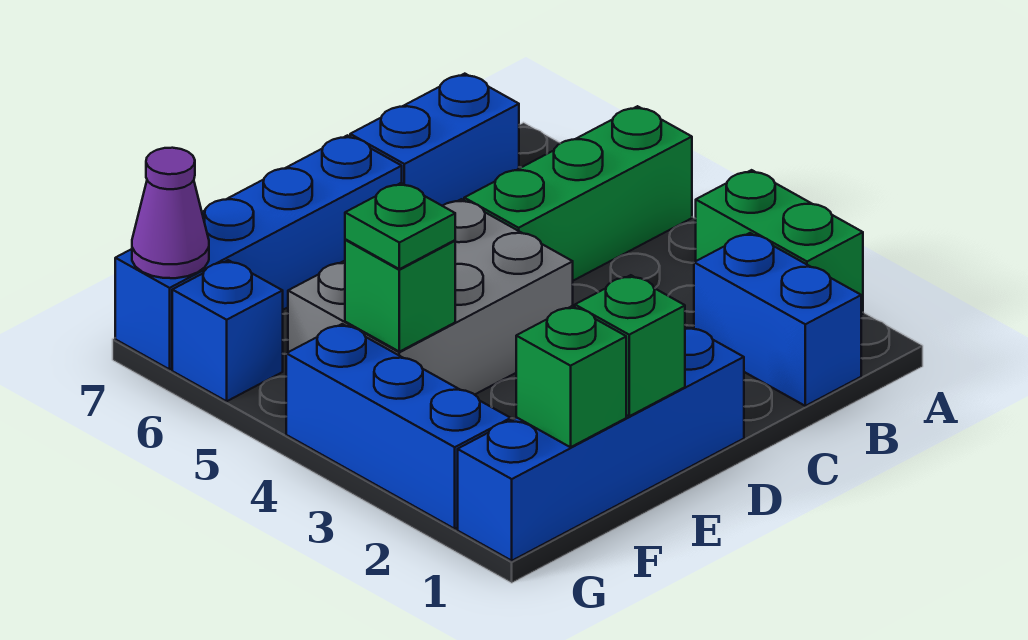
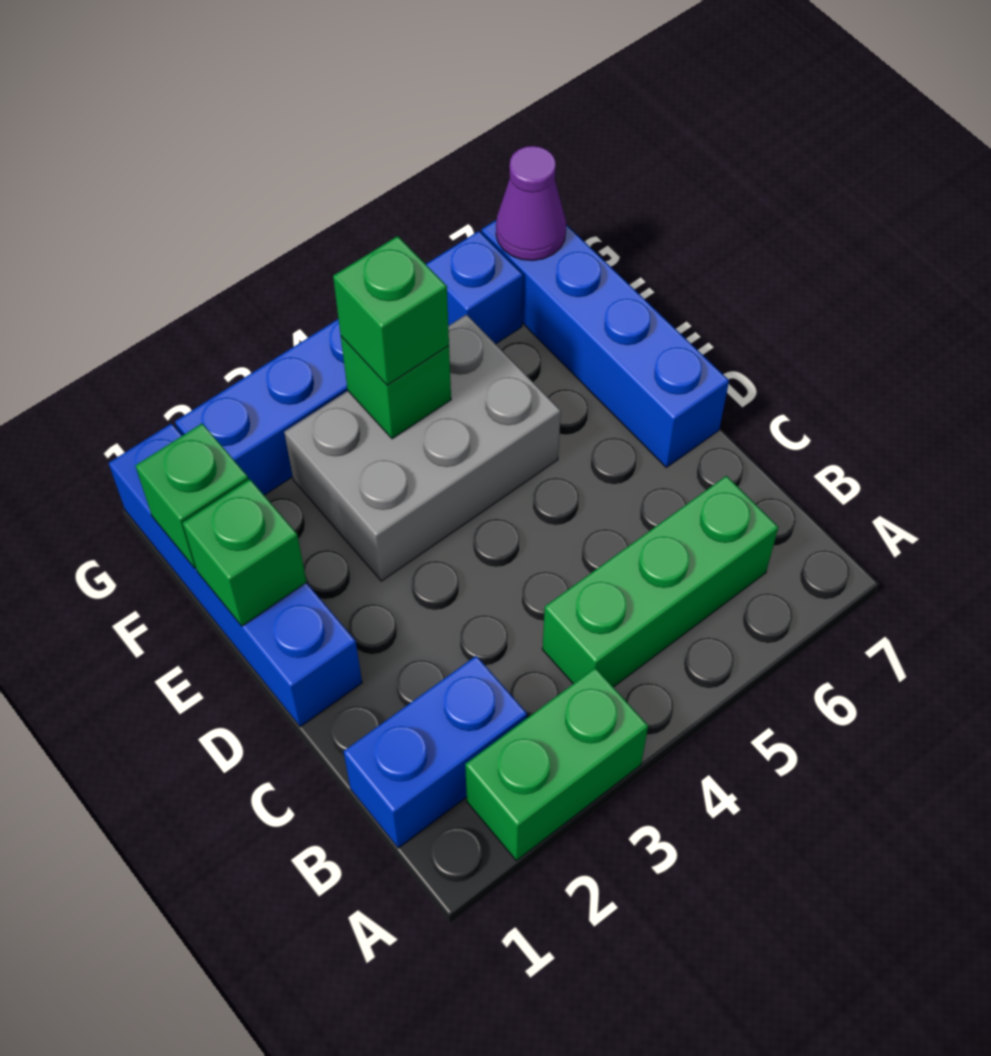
green 1x3 brick [464,106,692,281] -> green 1x3 brick turned to [542,476,778,687]
blue 1x2 brick [350,74,519,206] -> none
grey 2x3 brick [288,199,573,395] -> grey 2x3 brick turned to [284,315,561,581]
green 1x1 plate [345,183,455,269] -> green 1x1 brick [333,236,449,385]

